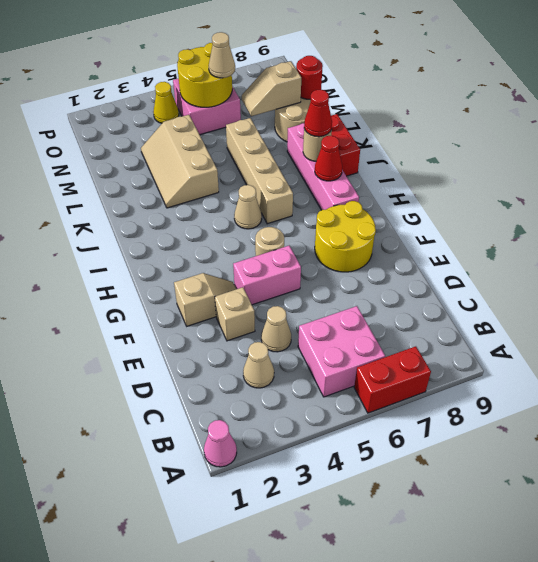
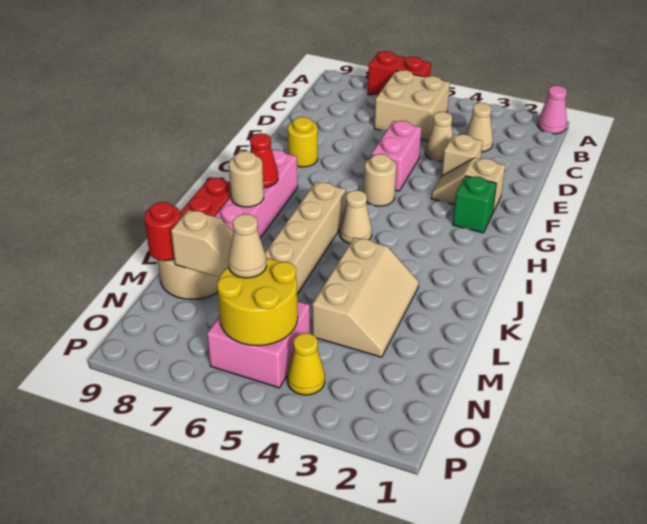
pink 2x2 brick [298,306,385,397] -> tan 2x2 brick [374,70,450,141]
pink 1x2 brick [233,245,301,305] -> pink 1x2 brick turned to [372,121,422,191]
yellow 2x2 round brick [315,201,376,272] -> yellow 1x1 round brick [288,117,318,167]
none -> green 1x1 brick [453,176,496,233]
red 1x1 cone [304,90,332,137] -> none

